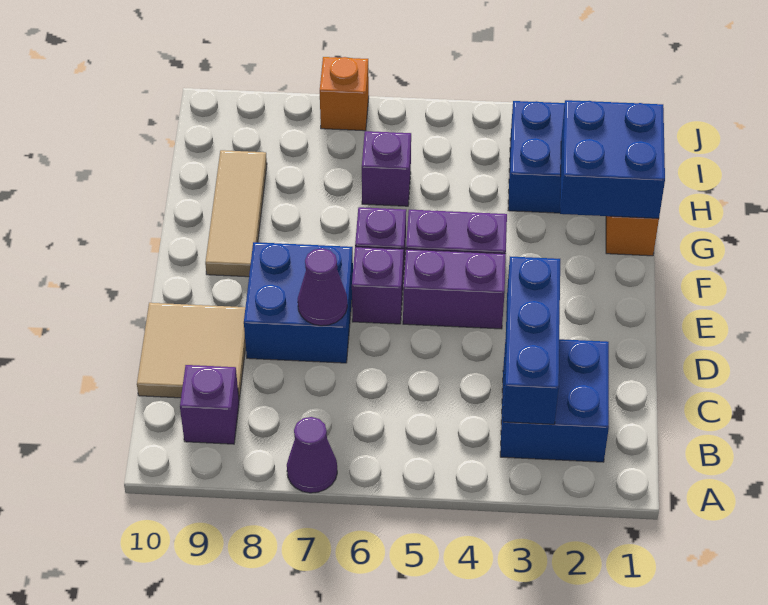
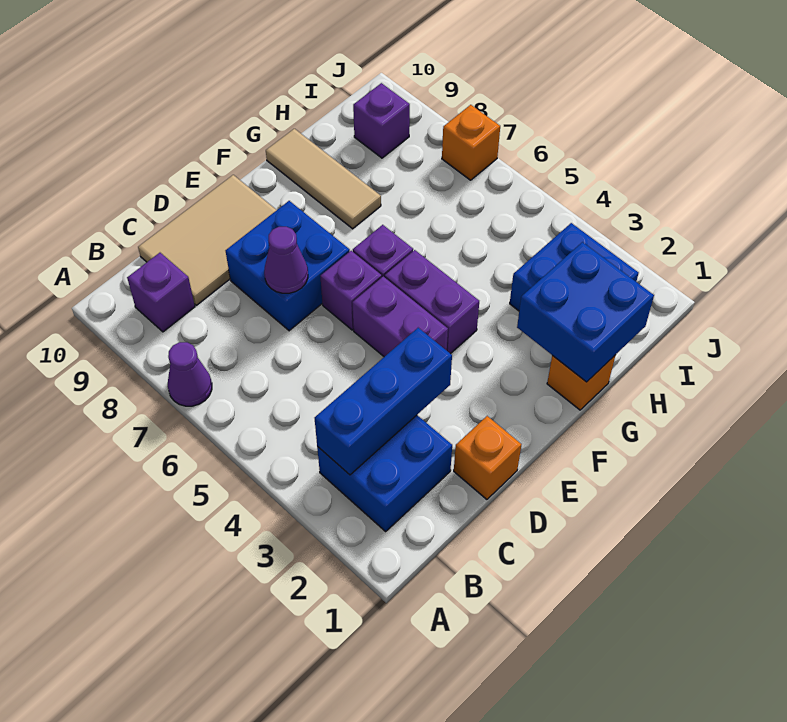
tan 2x2 tile [137,303,246,399] -> tan 2x3 tile [138,175,276,305]
none -> orange 1x1 brick [454,416,521,499]
tan 1x3 tile [205,150,267,277] -> tan 1x3 tile turned to [266,129,381,229]
purple 1x1 brick [362,131,411,206] -> purple 1x1 brick moved to [353,83,410,158]

